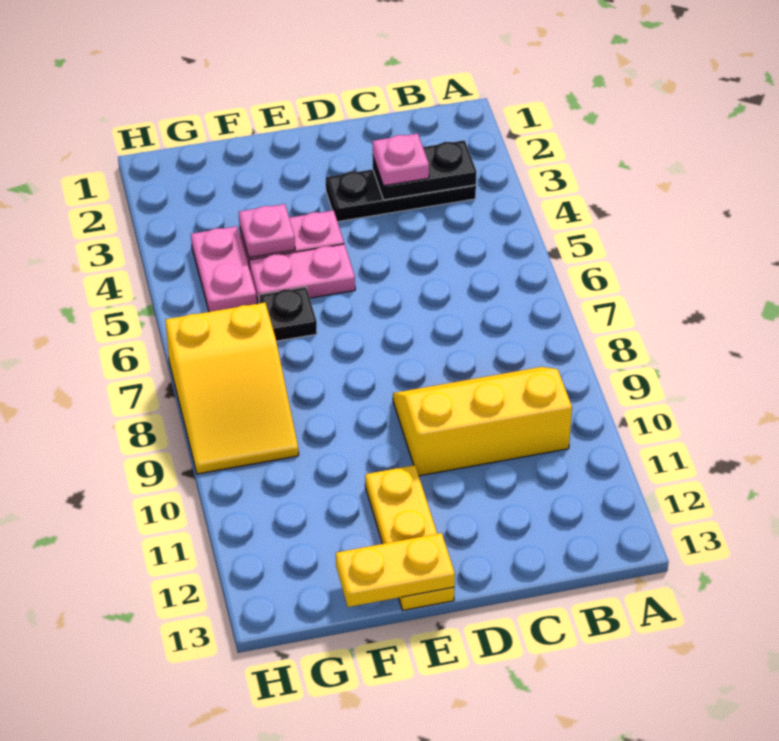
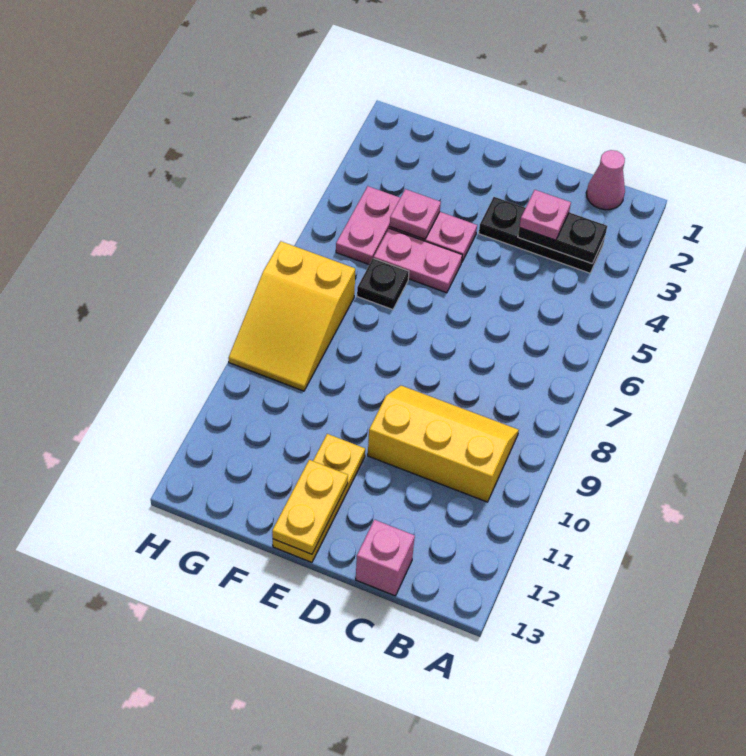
none -> pink 1x1 cone [586,150,625,210]
none -> pink 1x1 brick [356,520,415,596]
yellow 1x2 plate [336,533,455,607] -> yellow 1x2 plate turned to [272,460,348,554]

